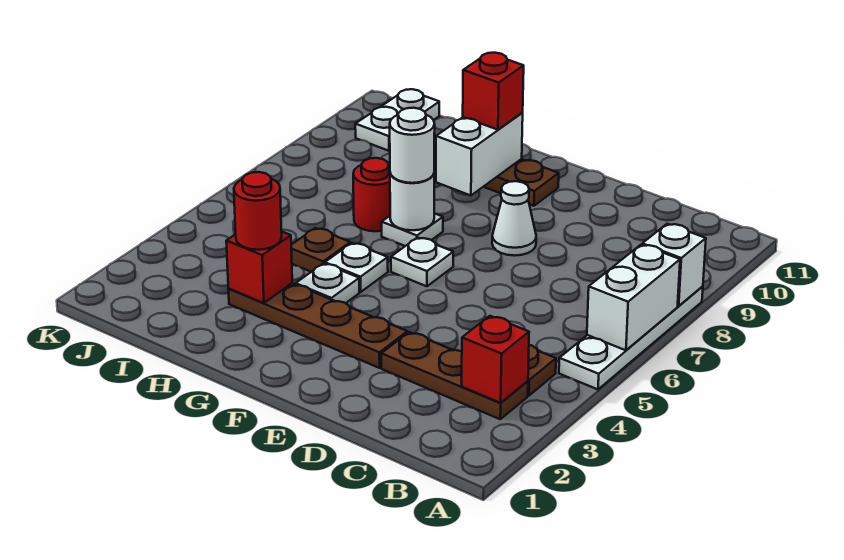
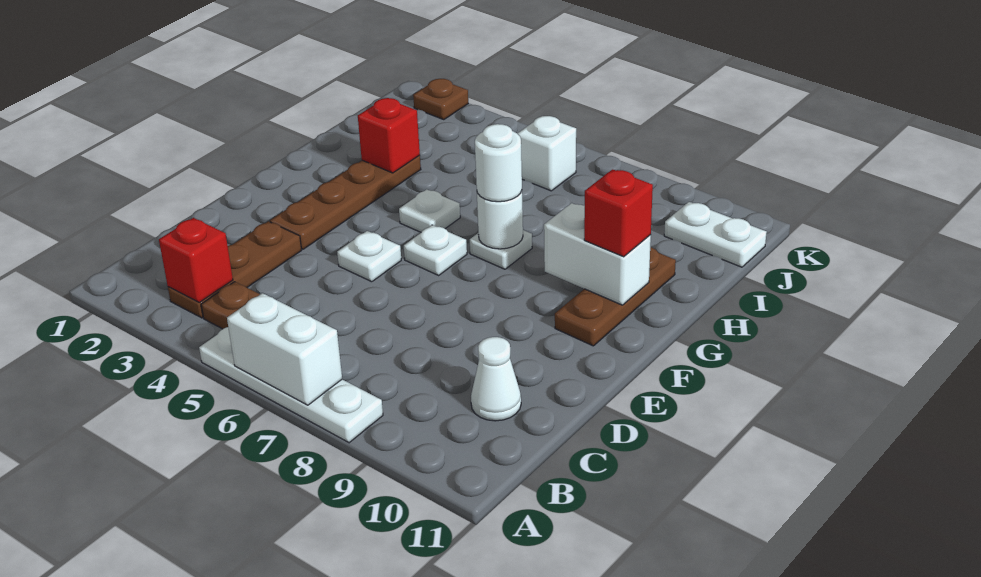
white 1x1 brick [642,224,706,306] -> white 1x1 brick moved to [517,116,576,191]
white 1x1 cone [492,181,536,256] -> white 1x1 cone moved to [471,337,521,421]
white 1x1 plate [296,263,359,303] -> white 1x1 plate moved to [337,231,401,282]
red 1x1 round brick [234,172,282,250] -> none
brown 1x1 plate [291,228,350,272] -> brown 1x1 plate moved to [413,79,468,120]
red 1x1 round brick [353,158,390,231] -> none

